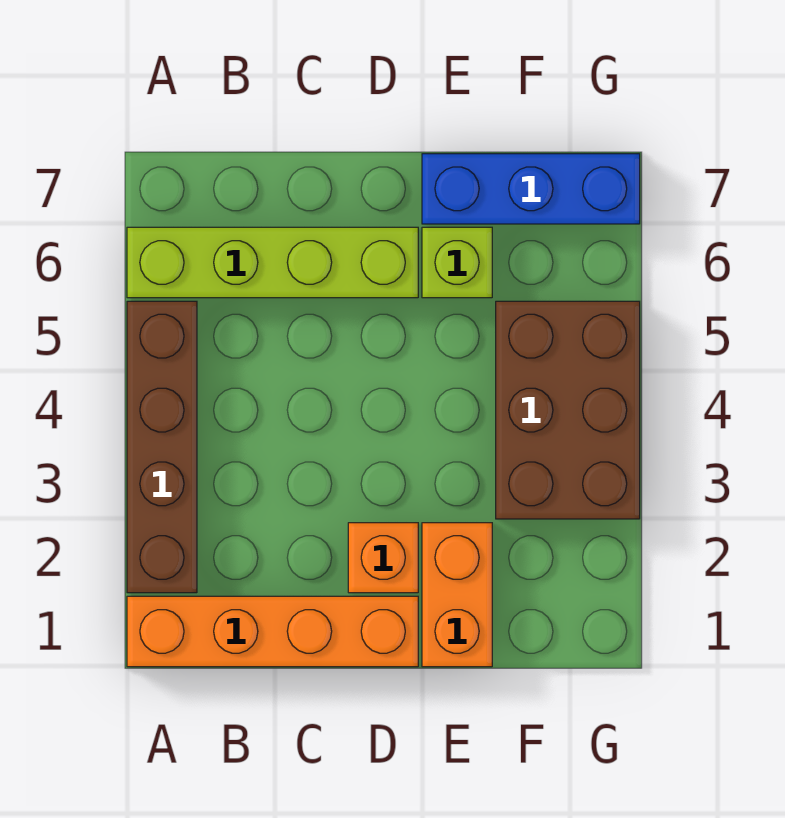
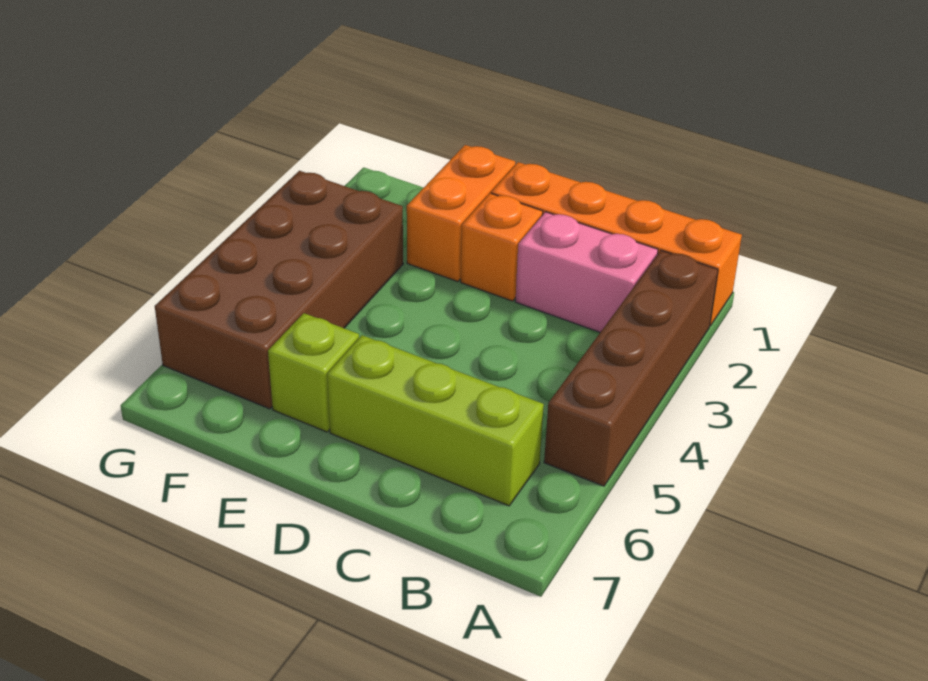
lime 1x4 brick [127,227,418,298] -> lime 1x3 brick [327,335,544,506]
none -> pink 1x2 brick [515,212,658,332]
blue 1x3 brick [422,154,640,224] -> none
brown 2x3 brick [496,301,640,519] -> brown 2x4 brick [155,171,403,409]

